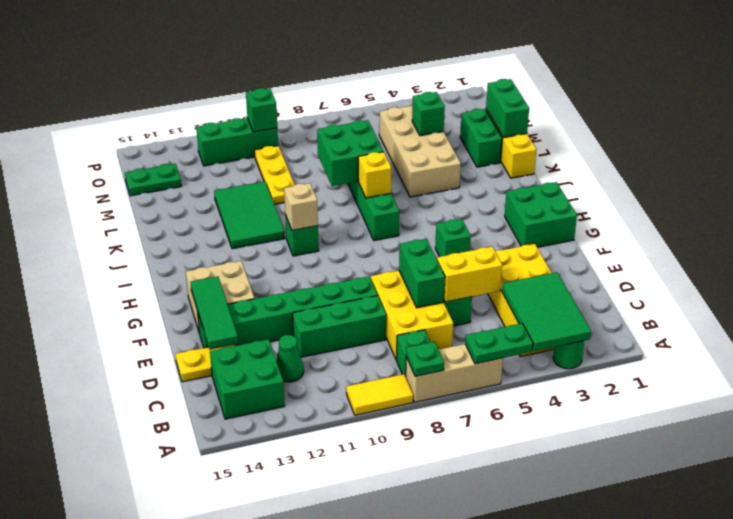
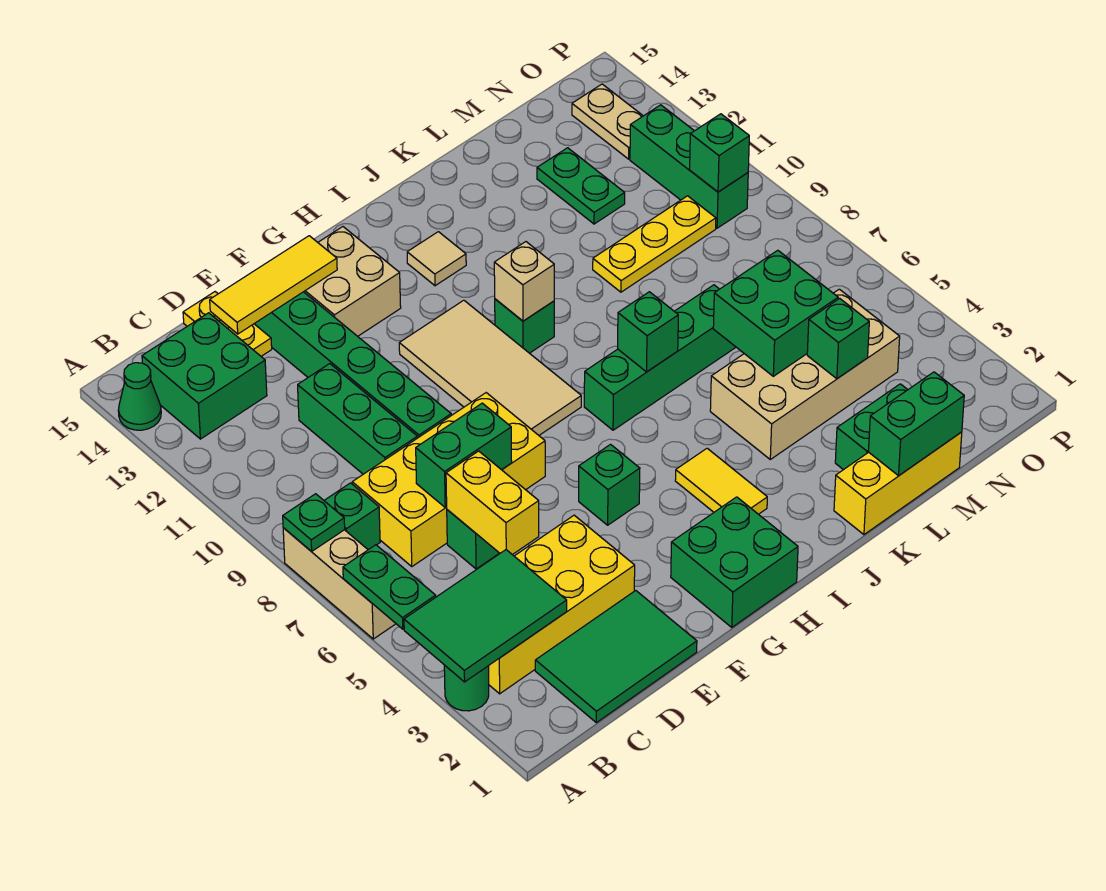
yellow 1x2 tile [346,374,413,415] -> yellow 1x2 tile moved to [675,448,767,514]
yellow 2x3 brick [371,271,453,360] -> yellow 2x4 brick [352,393,545,567]
green 1x1 cone [276,335,304,382] -> green 1x1 cone moved to [118,363,161,430]
green 1x3 tile [191,276,238,350] -> yellow 1x3 tile [210,236,337,334]
none -> tan 2x4 tile [399,300,581,435]
none -> tan 1x1 tile [407,232,466,286]
yellow 1x1 brick [358,152,391,198] -> green 1x1 brick [618,292,678,372]
green 2x3 tile [214,182,285,249] -> green 2x3 tile moved to [535,591,697,723]
green 2x2 brick [317,120,383,186] -> green 2x2 brick moved to [713,250,838,376]
green 1x2 plate [125,164,181,196] -> green 1x2 plate moved to [537,148,625,224]
none -> tan 1x2 plate [572,84,643,159]

